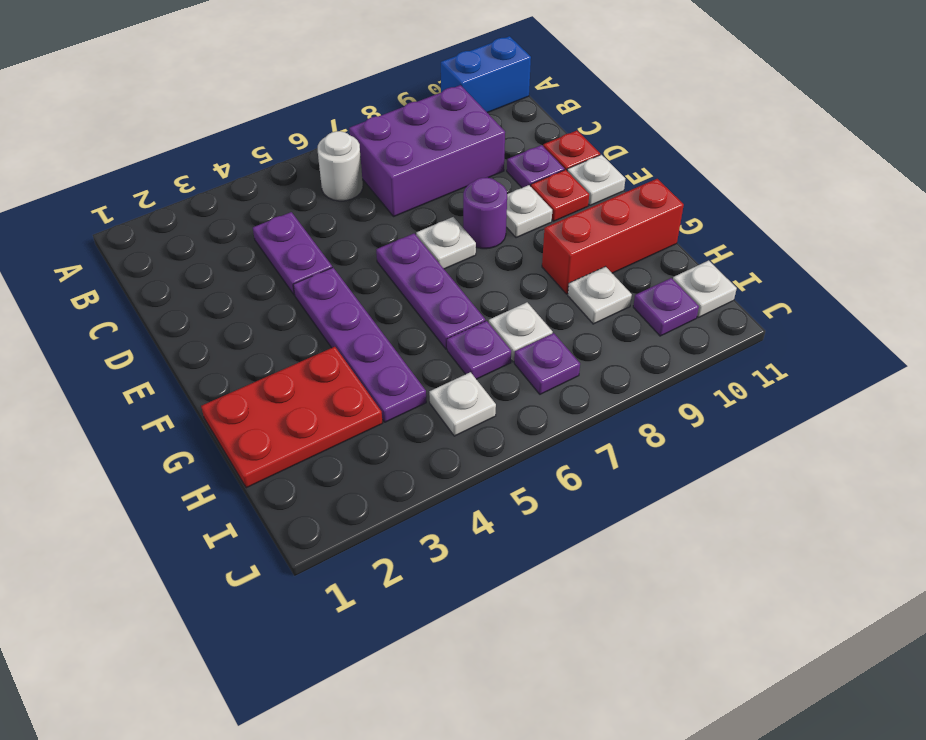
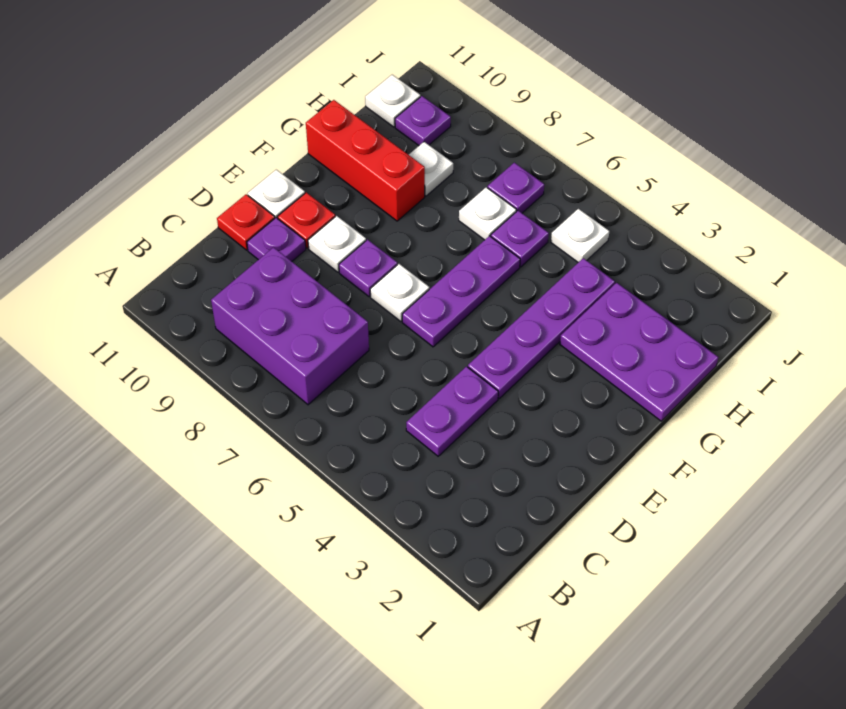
blue 1x2 brick [441,36,531,113] -> none
white 1x1 round brick [318,131,363,201] -> none
purple 1x1 round brick [463,178,507,249] -> purple 1x1 plate [339,240,397,297]
red 2x3 plate [201,347,383,488] -> purple 2x3 plate [560,283,718,421]

